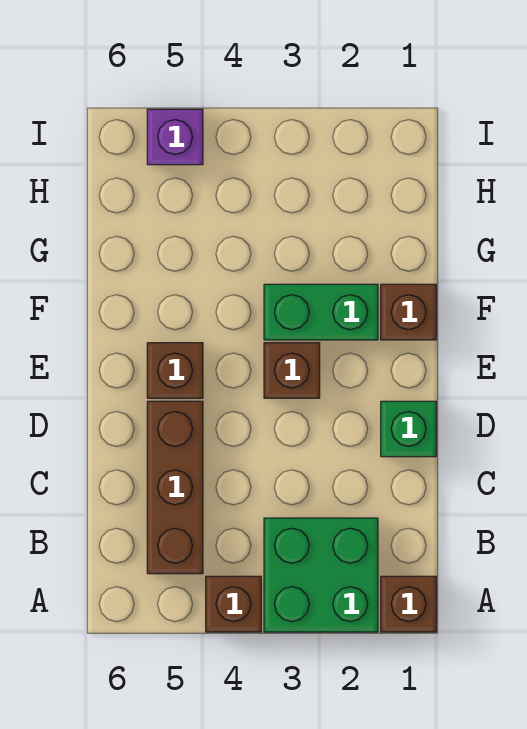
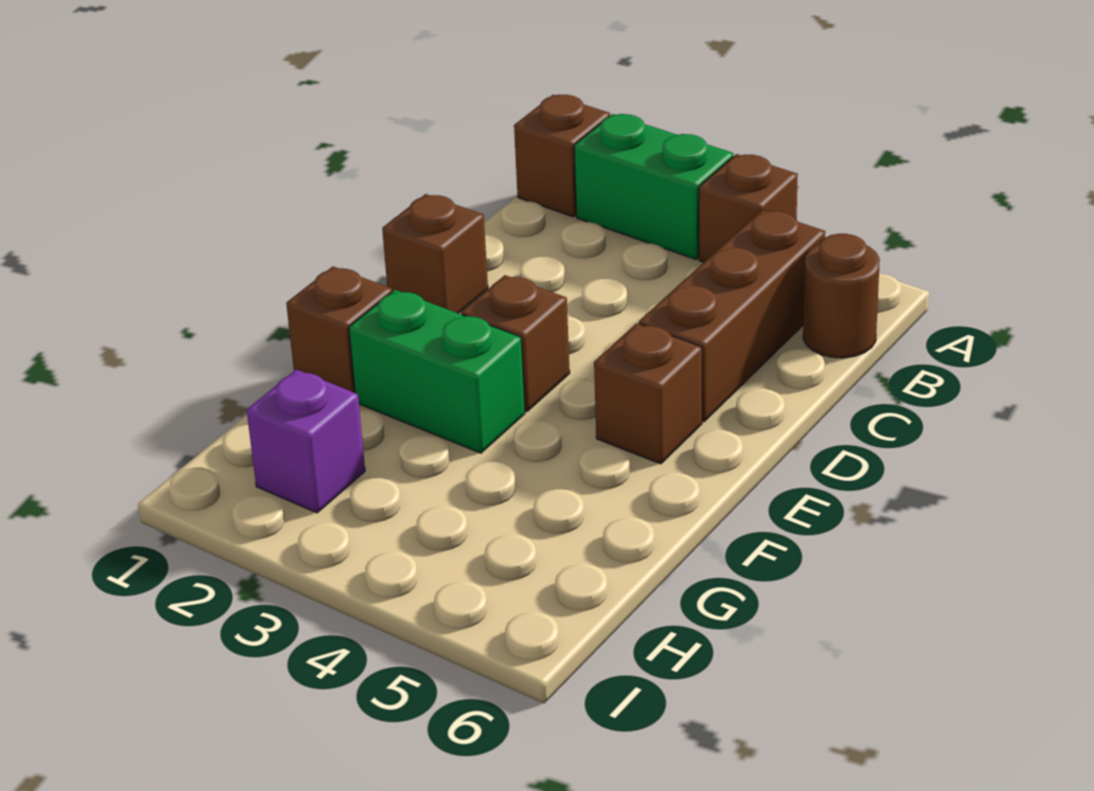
green 2x2 brick [264,518,378,632] -> green 1x2 brick [574,114,733,259]
none -> brown 1x1 round brick [803,234,880,358]
green 1x1 brick [381,401,436,457] -> brown 1x1 brick [382,194,488,314]
purple 1x1 brick [147,109,203,165] -> purple 1x1 brick moved to [247,369,365,513]

